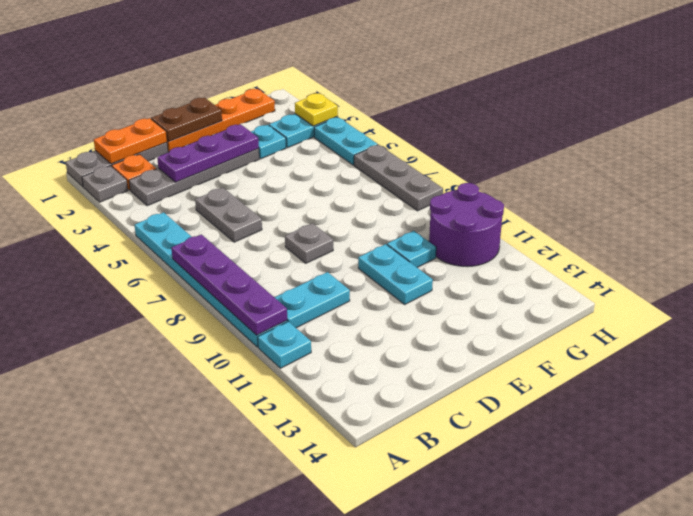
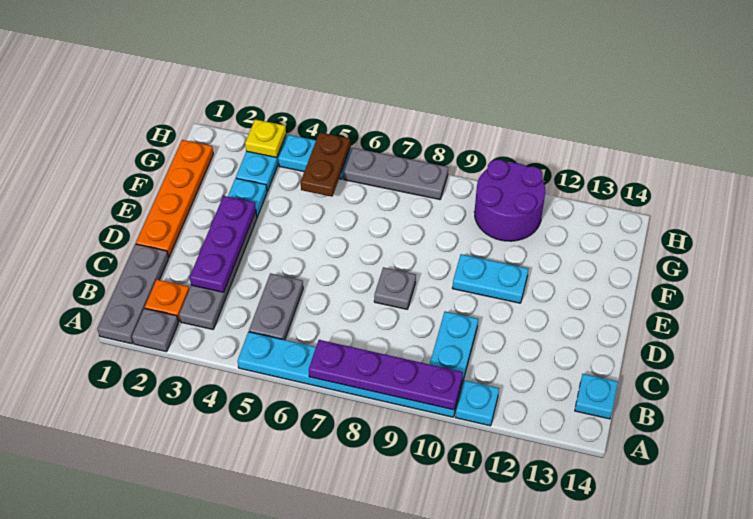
orange 1x2 plate [94,118,167,164] -> none
grey 1x2 plate [195,188,262,242] -> grey 1x2 plate turned to [249,273,303,340]
brown 1x2 plate [151,98,222,142] -> brown 1x2 plate moved to [301,132,350,197]
cyan 1x1 plate [387,231,436,267] -> cyan 1x1 plate moved to [575,374,618,419]

